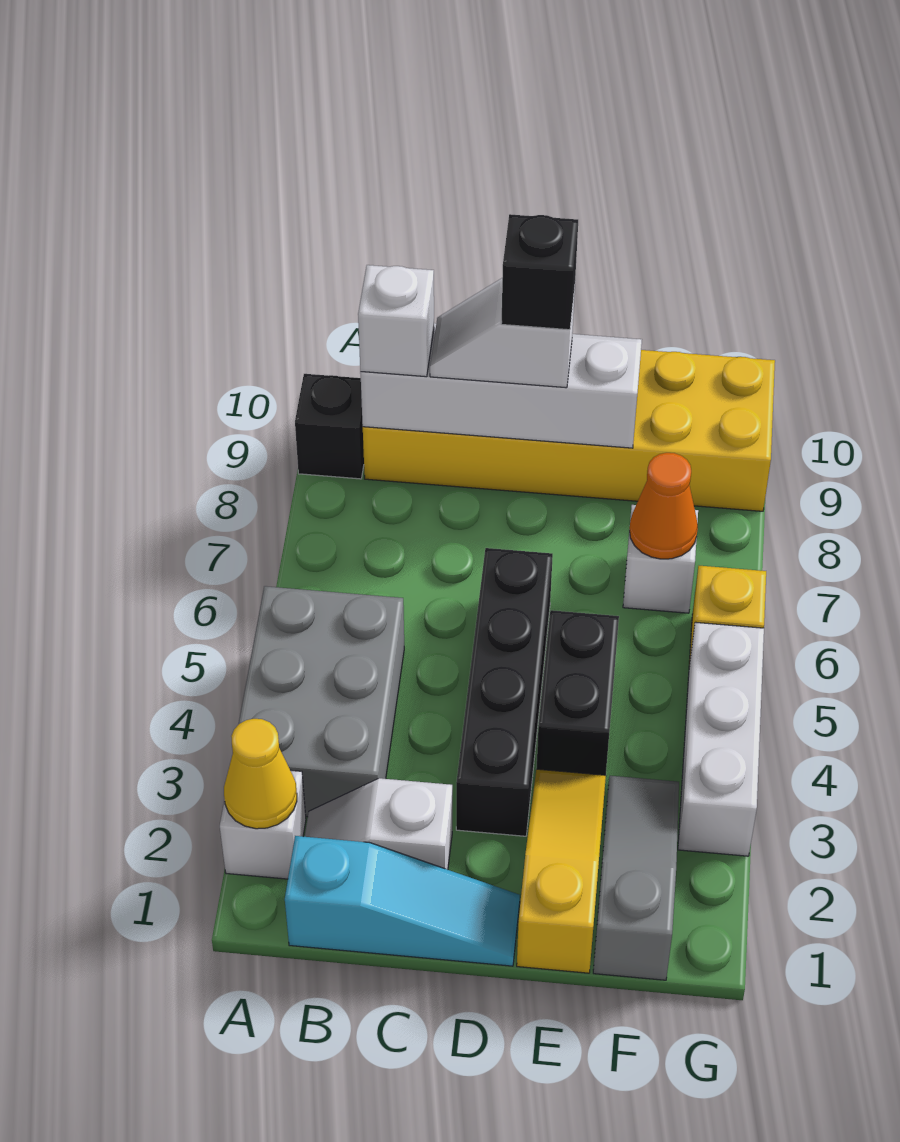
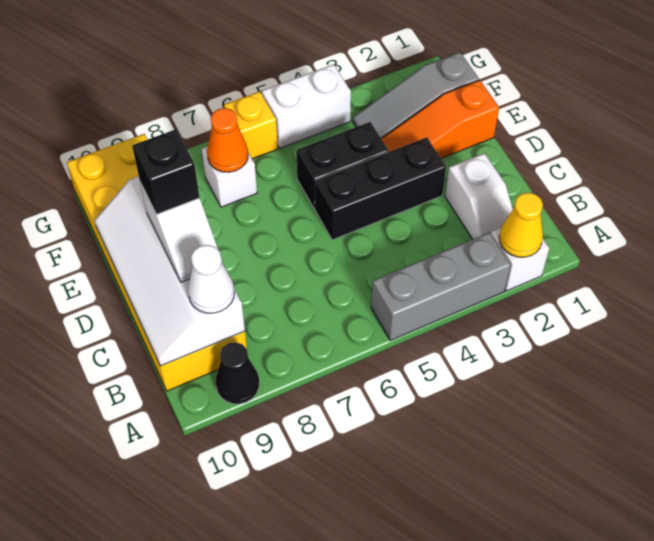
grey 2x3 brick [238,586,404,817] -> grey 1x3 brick [371,233,511,341]
black 1x1 brick [295,374,364,479] -> black 1x1 cone [216,342,259,404]
cyan 1x3 slope [285,836,520,966] -> none
white 1x1 brick [358,265,434,377] -> white 1x1 cone [188,245,234,313]
black 1x4 brick [456,548,553,836] -> black 1x3 brick [315,137,446,240]
yellow 1x3 slope [517,769,606,973] -> orange 1x3 slope [381,80,499,158]
white 1x3 brick [678,622,764,856] -> white 1x2 brick [262,64,351,148]

